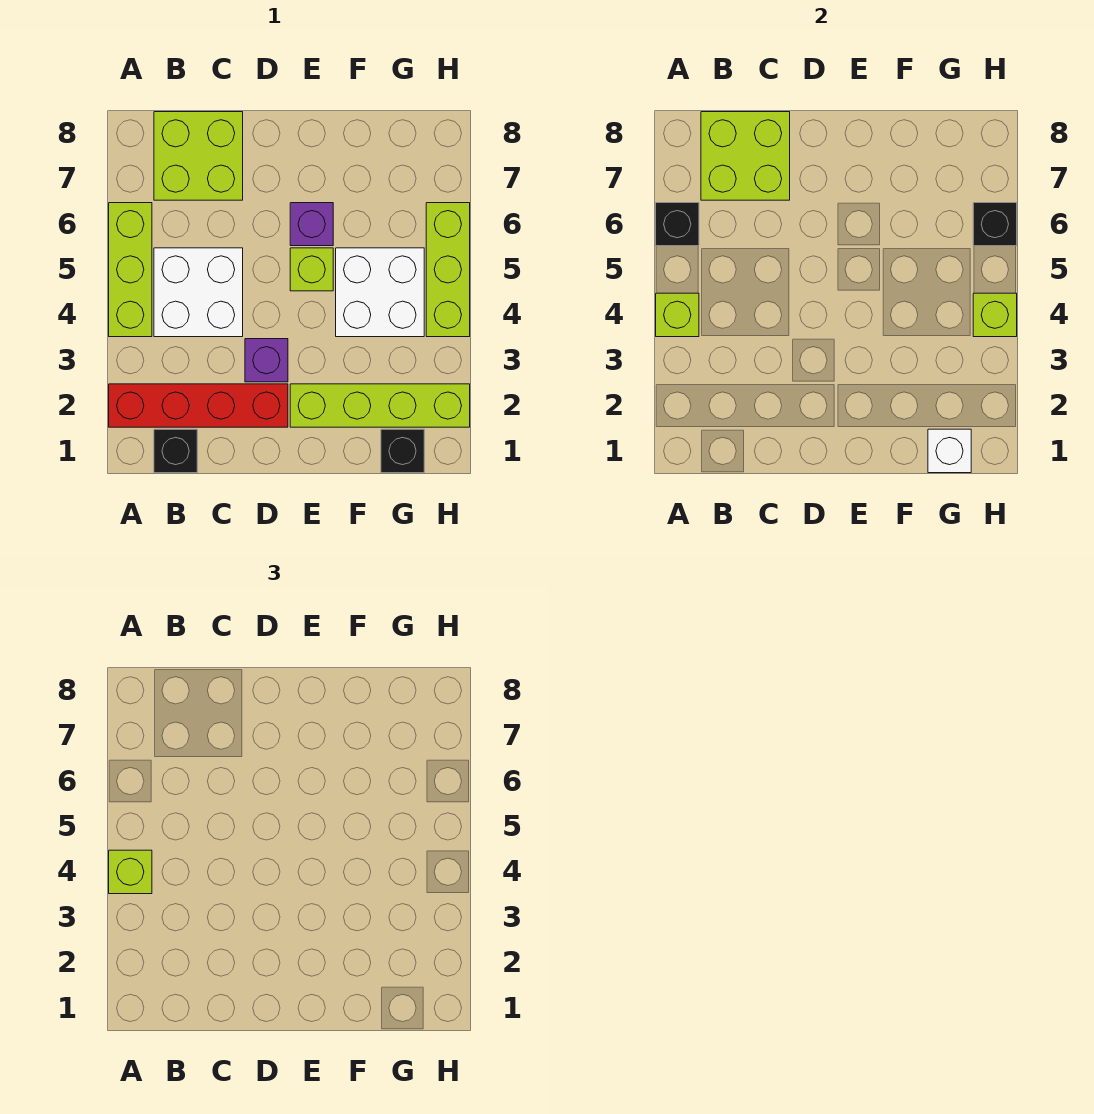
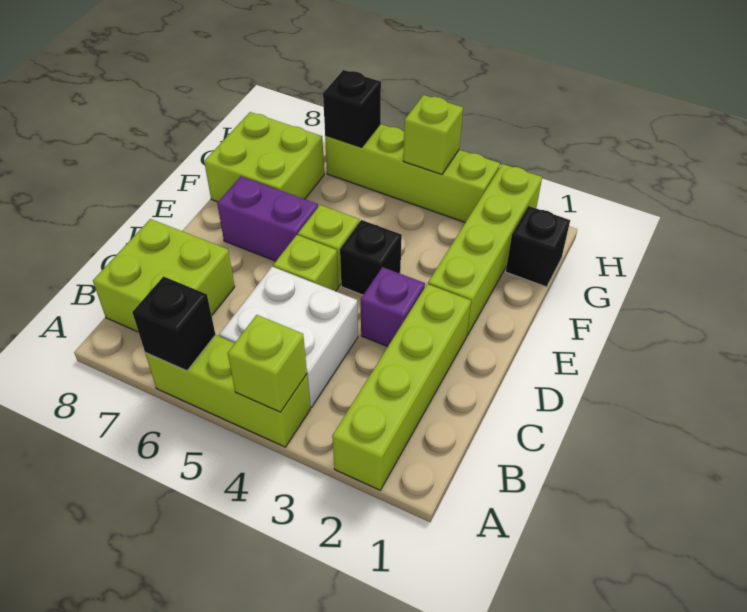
red 1x4 brick [109,384,288,427] -> lime 1x4 brick [332,284,471,490]
lime 1x1 brick [109,850,152,894] -> lime 1x1 brick moved to [273,235,338,291]
black 1x1 brick [154,429,197,473] -> black 1x1 brick moved to [340,220,402,295]
lime 2x2 brick [701,112,790,200] -> lime 2x2 brick moved to [204,112,324,202]
purple 1x1 brick [290,203,333,246] -> purple 1x2 brick [217,176,318,261]
white 2x2 brick [336,248,424,337] -> none
white 1x1 brick [928,429,971,473] -> none
lime 1x3 brick [426,203,470,337] -> lime 1x4 brick [325,124,500,222]

